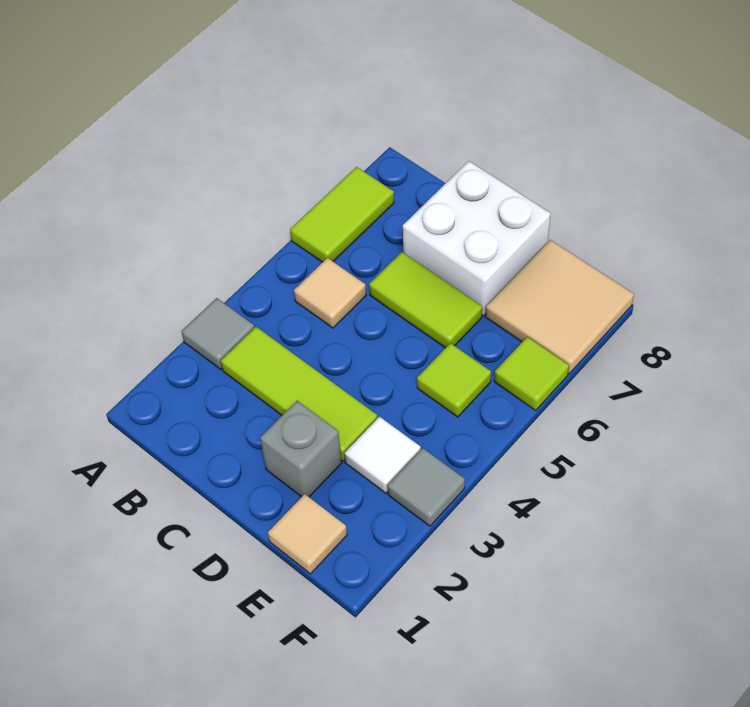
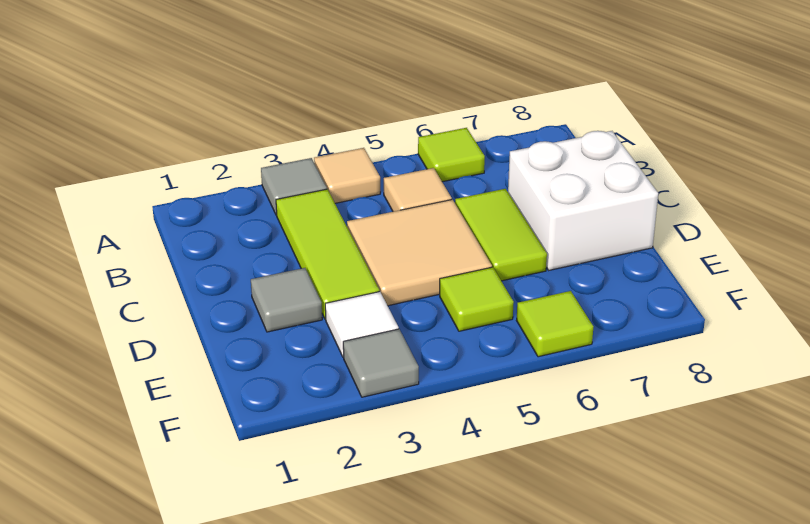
lime 1x2 tile [290,167,394,262] -> lime 1x1 tile [418,128,485,182]
grey 1x1 brick [260,401,341,497] -> grey 1x1 tile [251,268,322,332]
tan 1x1 tile [268,494,347,574] -> tan 1x1 tile moved to [314,148,380,203]
tan 2x2 tile [486,240,634,374] -> tan 2x2 tile moved to [347,200,492,306]

